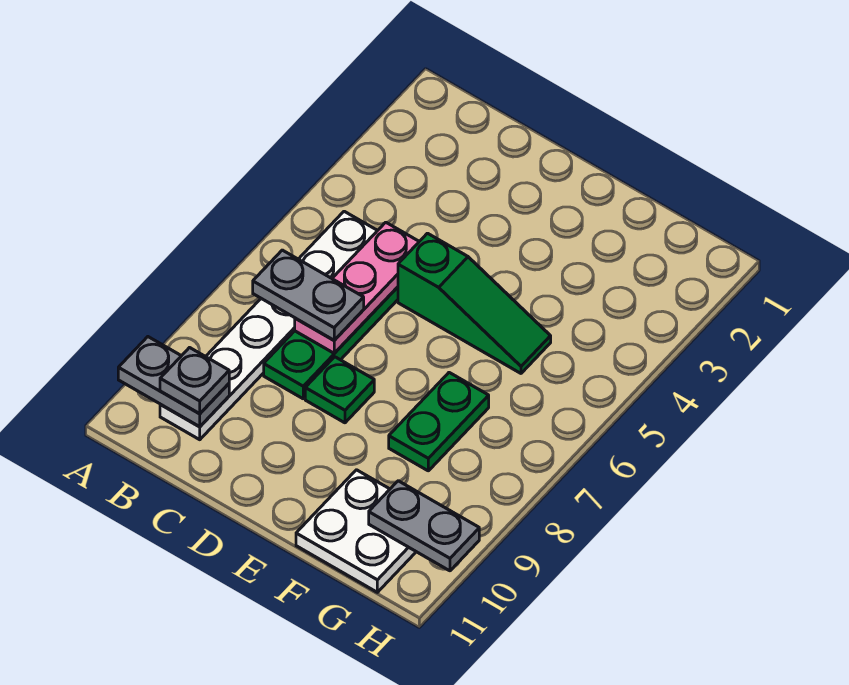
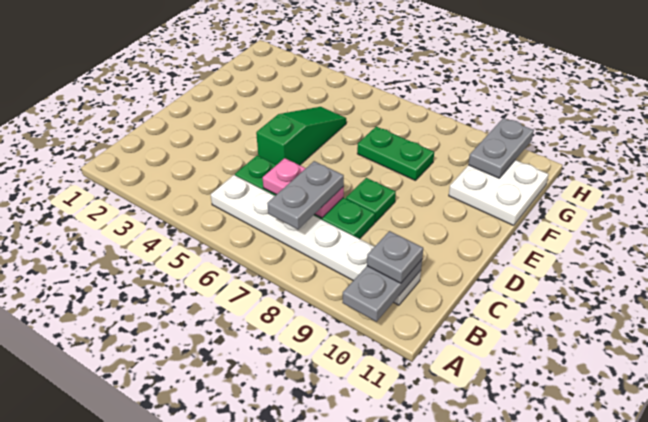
pink 1x3 plate [295,222,419,353] -> pink 1x2 plate [263,158,344,218]

